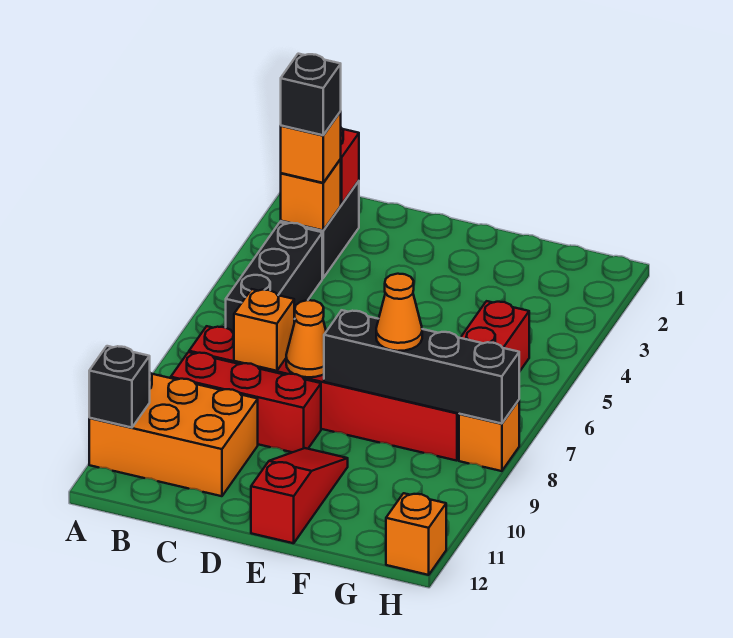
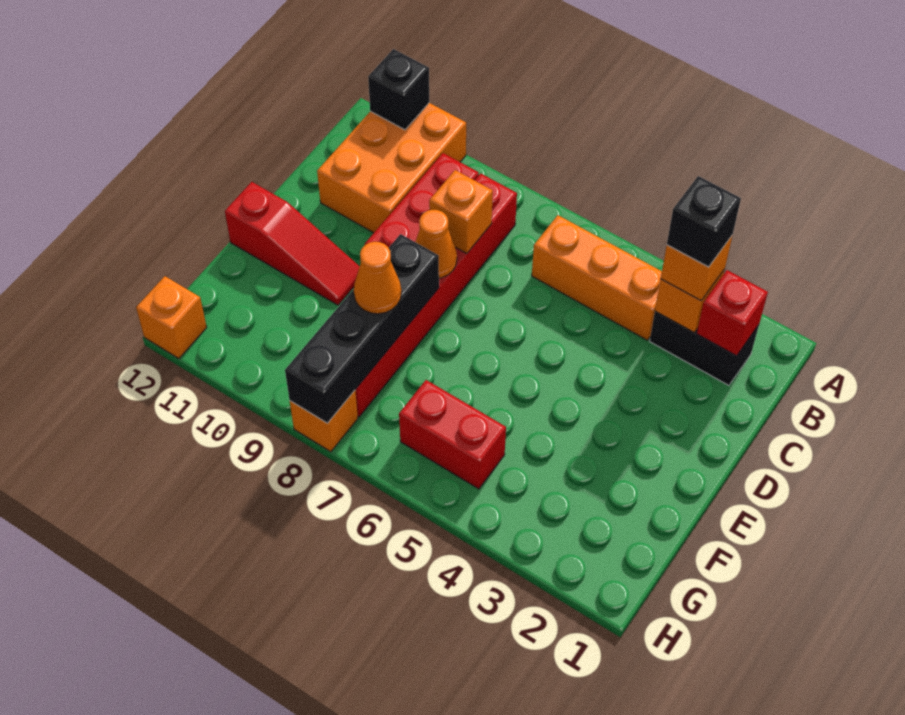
black 1x3 brick [226,222,322,332] -> orange 1x3 brick [532,215,662,340]

